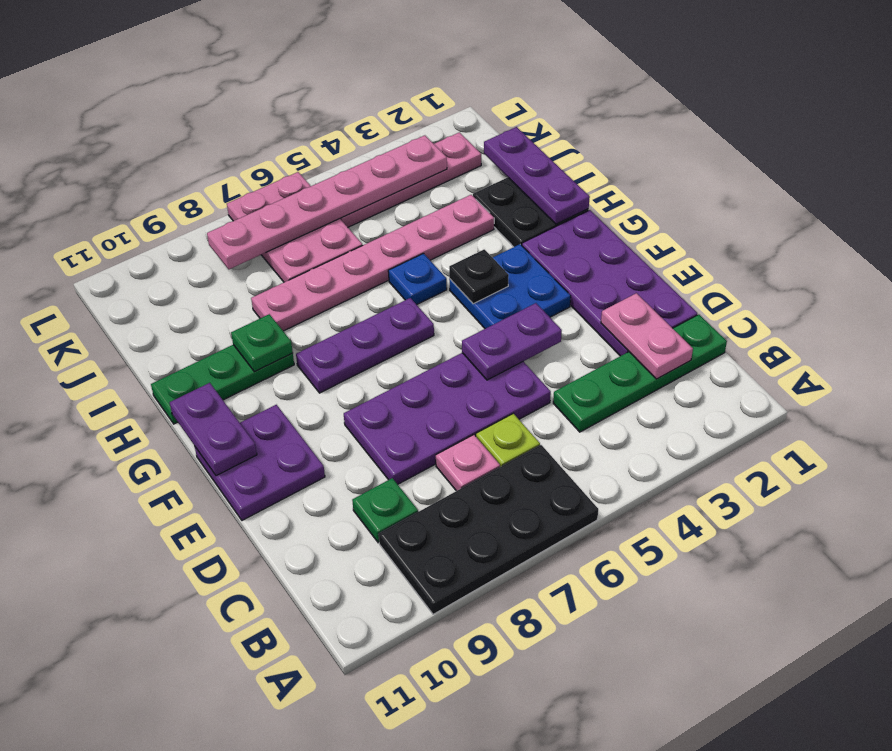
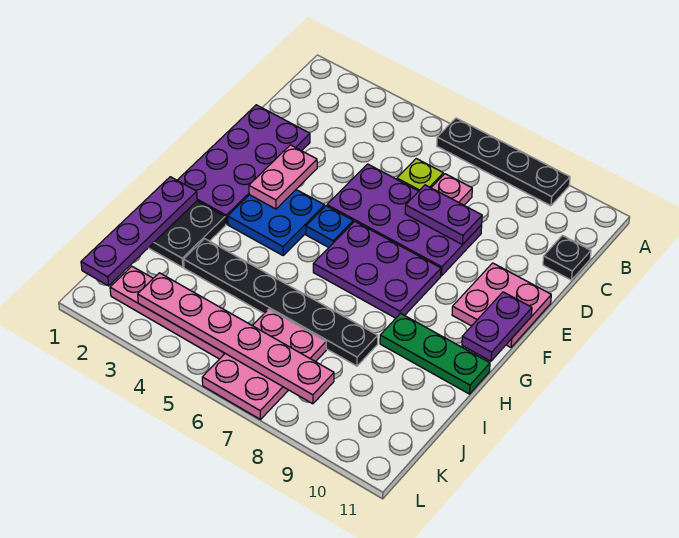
black 2x4 plate [379,445,598,614] -> black 1x4 plate [437,118,570,206]
green 1x4 plate [553,314,727,432] -> none
pink 1x2 plate [601,293,693,379] -> pink 1x2 plate moved to [249,145,317,209]
green 1x1 plate [352,478,418,543] -> none
purple 1x2 plate [462,303,562,380] -> purple 1x2 plate moved to [405,185,482,245]
purple 2x2 plate [195,405,325,520] -> pink 2x2 plate [452,263,551,347]
black 1x1 plate [449,249,509,304] -> black 1x1 plate moved to [543,236,591,280]
purple 1x3 plate [296,298,434,393] -> purple 2x3 plate [313,221,441,318]
purple 1x3 plate [484,127,590,224] -> purple 1x4 plate [81,177,197,286]
blue 1x1 plate [388,253,447,305] -> blue 1x1 plate moved to [306,206,353,247]
green 1x1 plate [231,314,293,372] -> none
pink 1x6 plate [251,195,494,331] -> black 1x6 plate [184,239,378,366]

